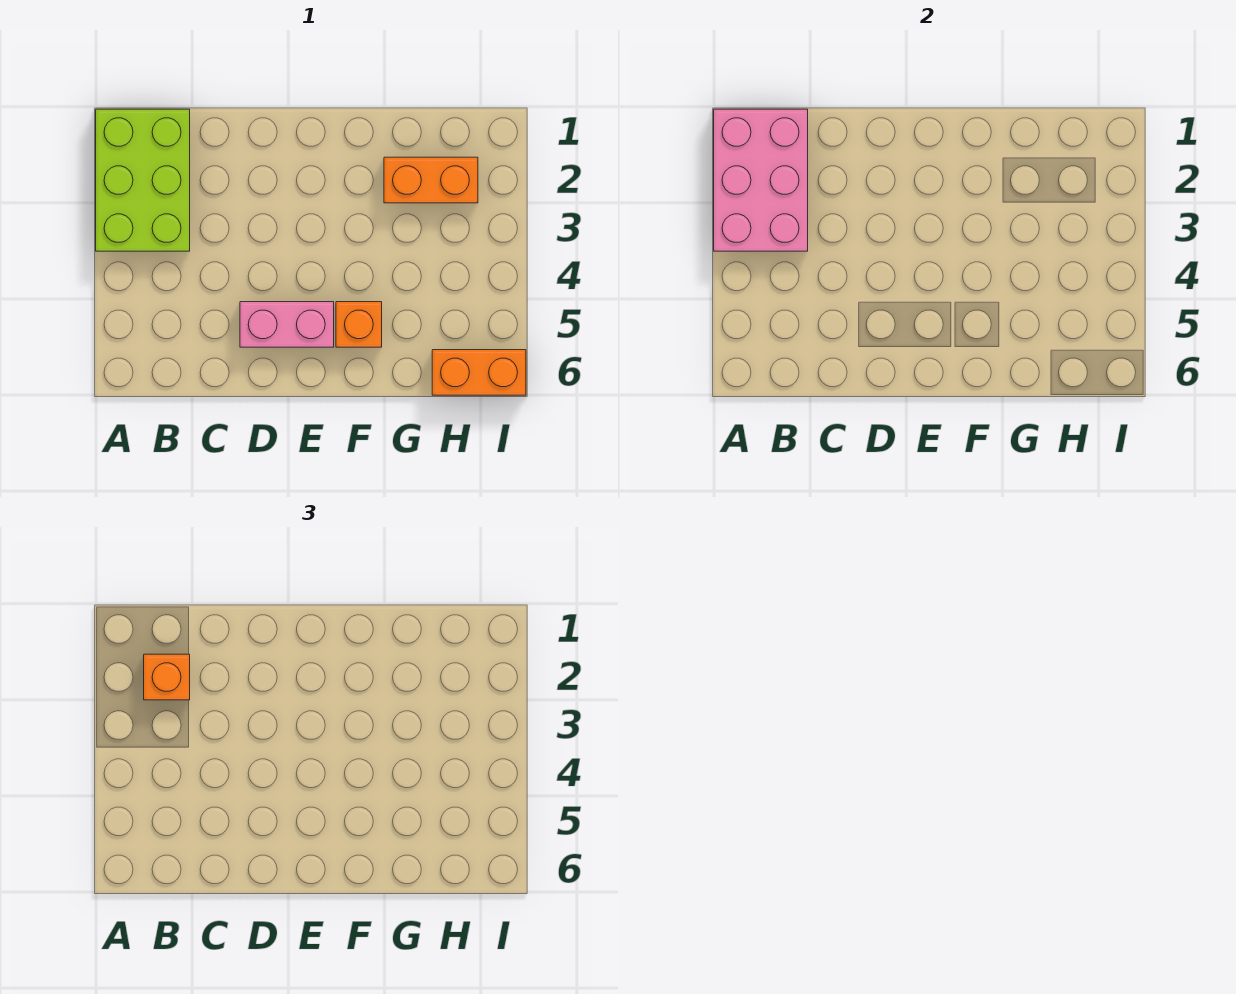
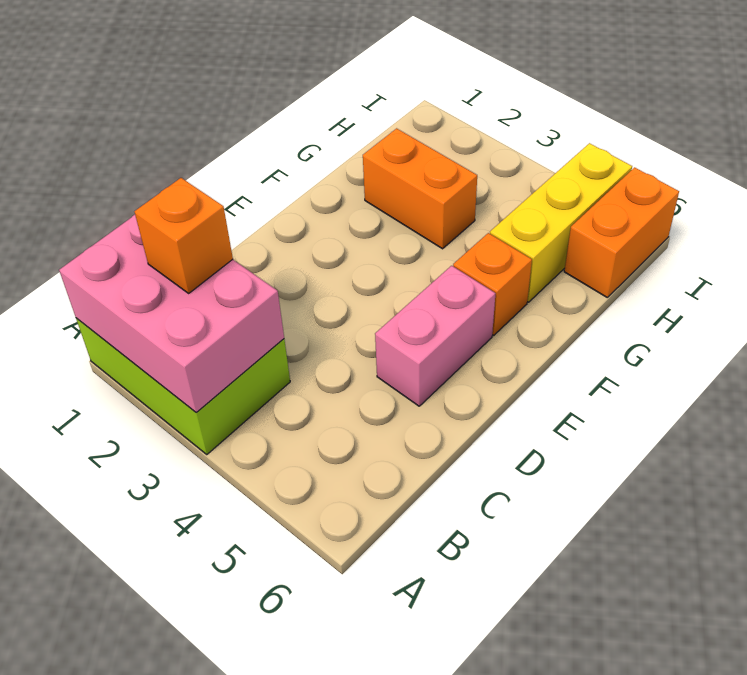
orange 1x2 brick [384,157,478,203] -> orange 1x2 brick turned to [363,128,477,249]
none -> yellow 1x3 brick [490,143,632,302]

